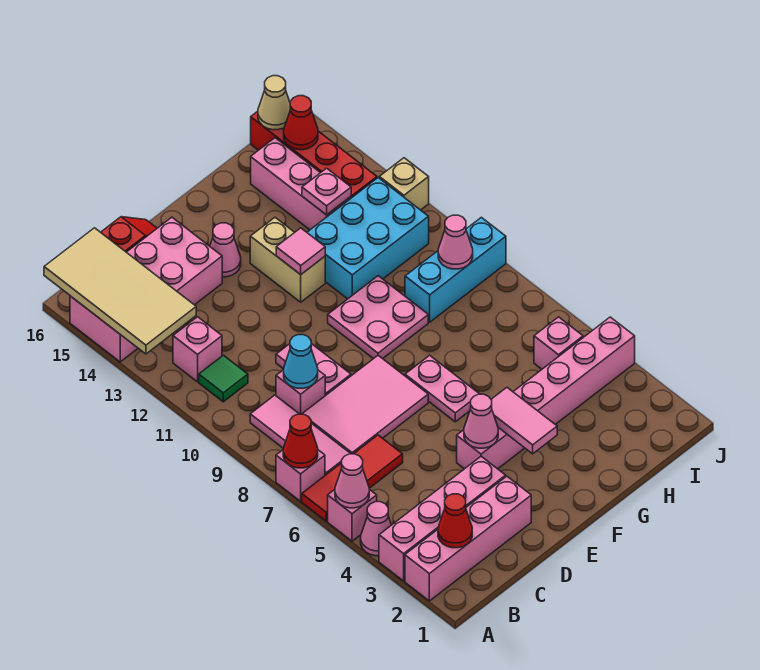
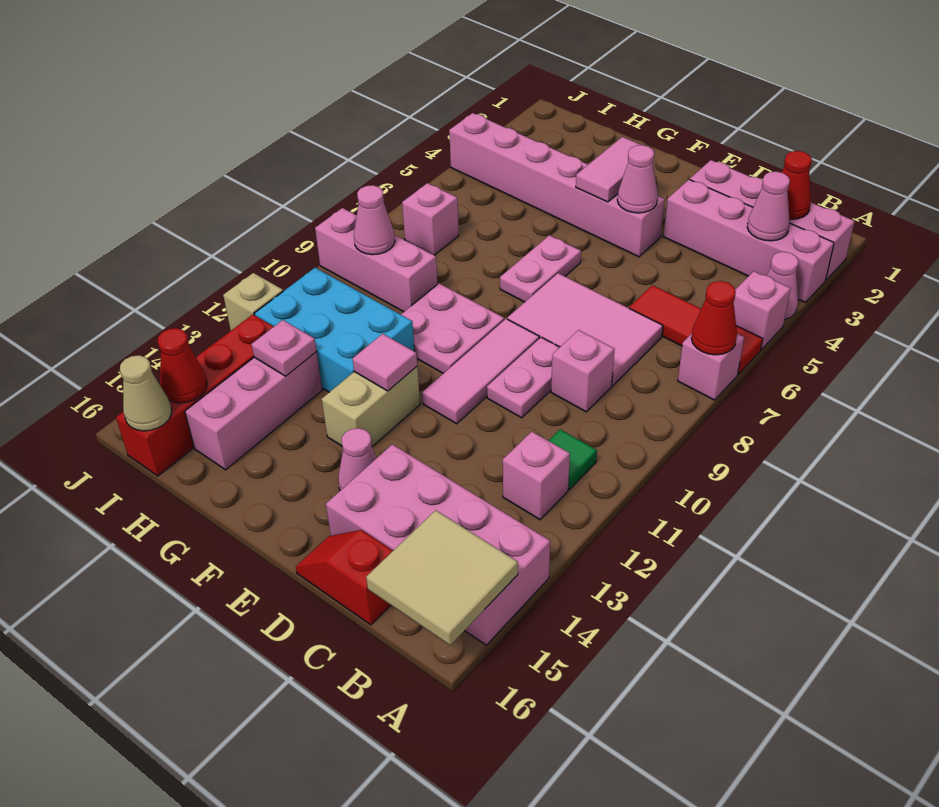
pink 1x1 cone [335,454,369,508] -> pink 1x1 cone moved to [747,172,790,241]
tan 2x4 tile [44,228,196,354] -> tan 2x2 tile [366,510,518,645]
pink 1x3 tile [250,395,351,475] -> pink 1x3 tile moved to [422,319,539,424]
cyan 1x1 cone [284,335,318,388] -> none
cyan 1x3 brick [405,217,506,322] -> pink 1x3 brick [315,208,437,312]
pink 1x1 brick [534,317,583,369] -> pink 1x1 brick moved to [402,183,459,255]

